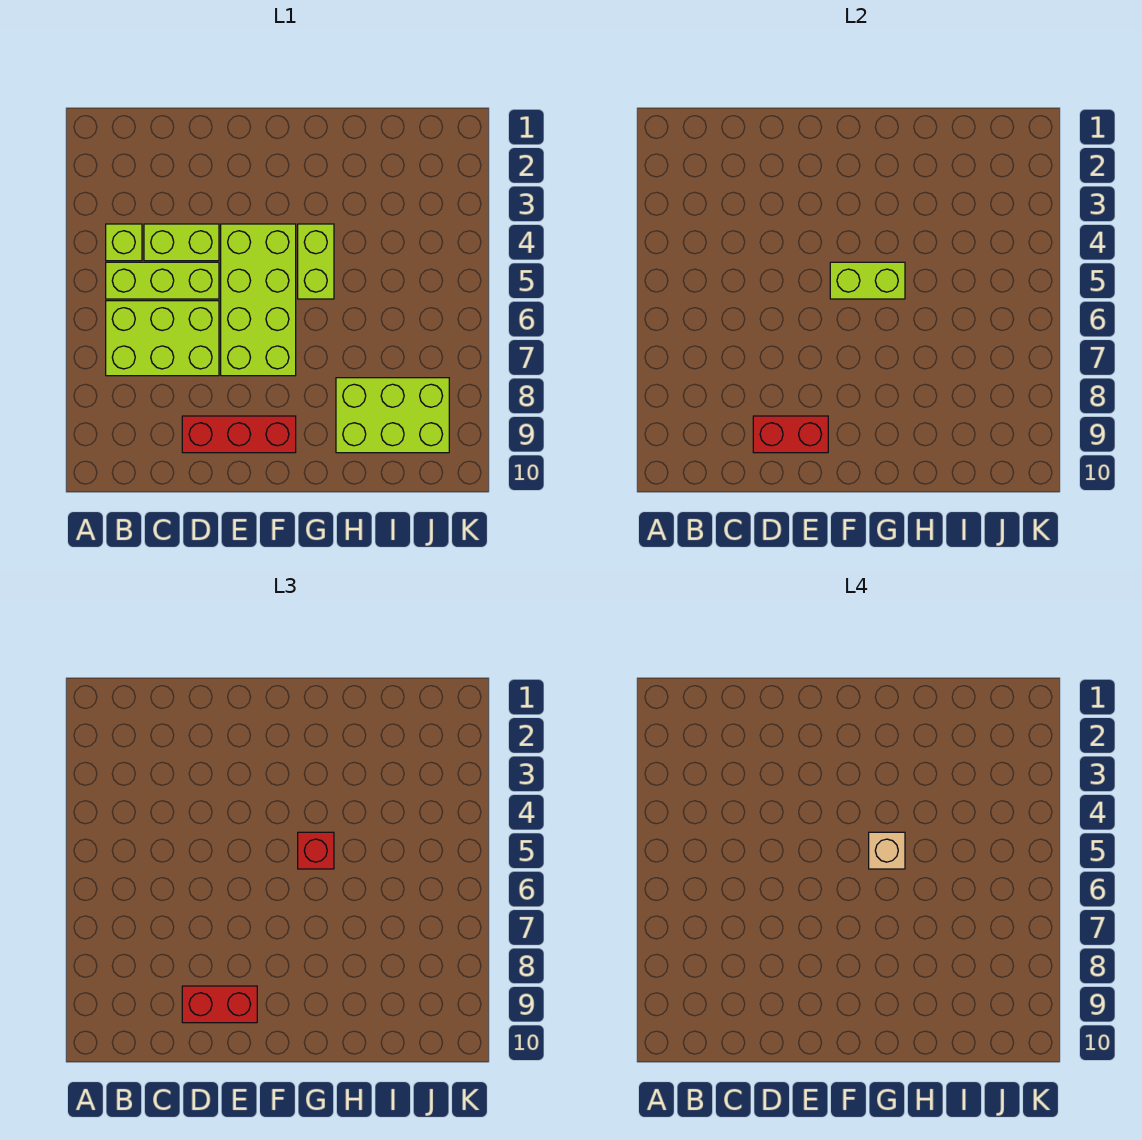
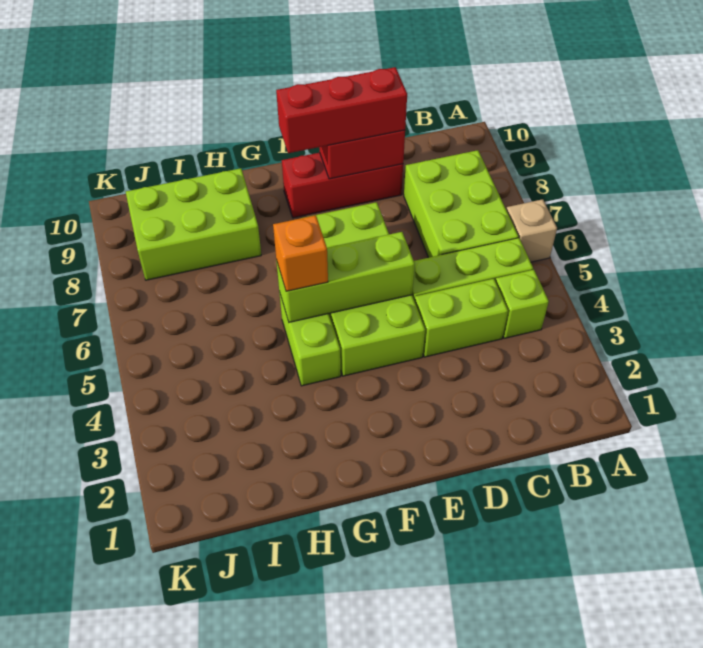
lime 2x3 brick [106,301,219,376] -> lime 2x3 brick turned to [404,150,518,258]
red 1x2 brick [182,986,257,1023] -> red 1x3 brick [276,67,407,153]
lime 1x2 brick [830,262,905,299] -> lime 1x3 brick [276,232,415,322]
red 1x1 brick [298,832,334,869] -> orange 1x1 brick [273,215,328,291]
tan 1x1 brick [869,832,905,869] -> tan 1x1 brick moved to [506,199,557,262]

